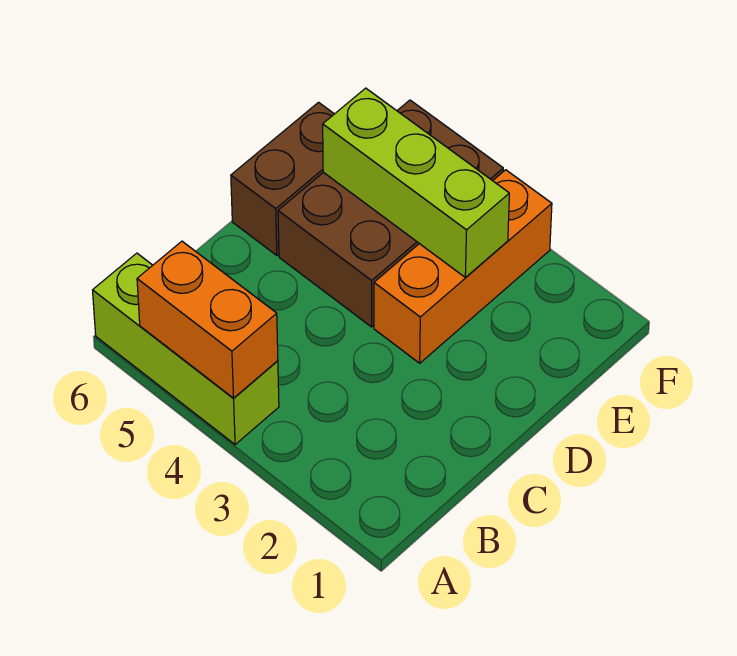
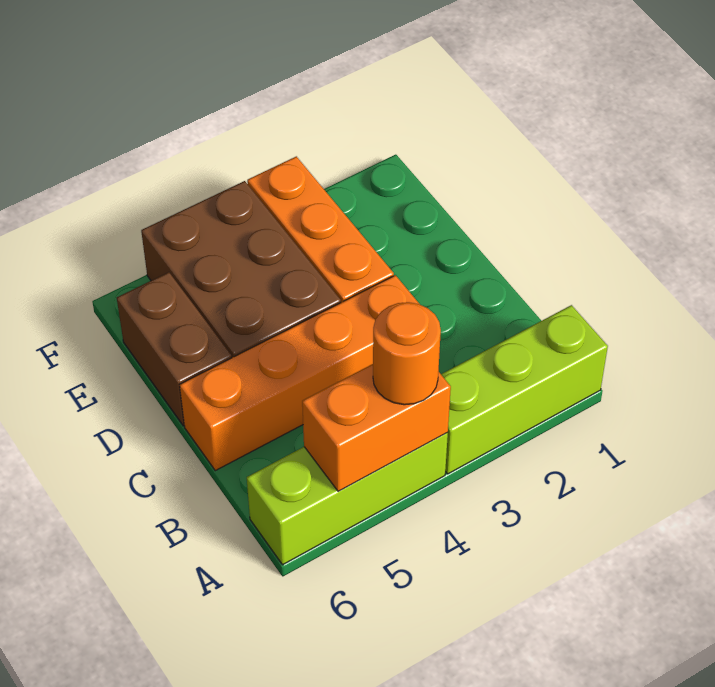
none -> orange 1x1 round brick [373,302,441,405]
none -> orange 1x4 brick [180,275,419,471]
lime 1x3 brick [323,88,509,278] -> lime 1x3 brick moved to [441,305,608,474]

